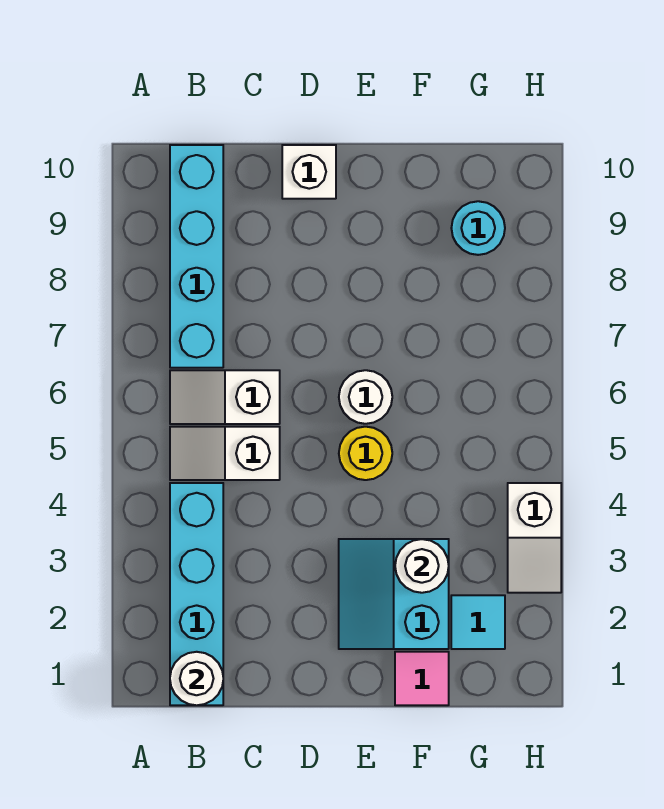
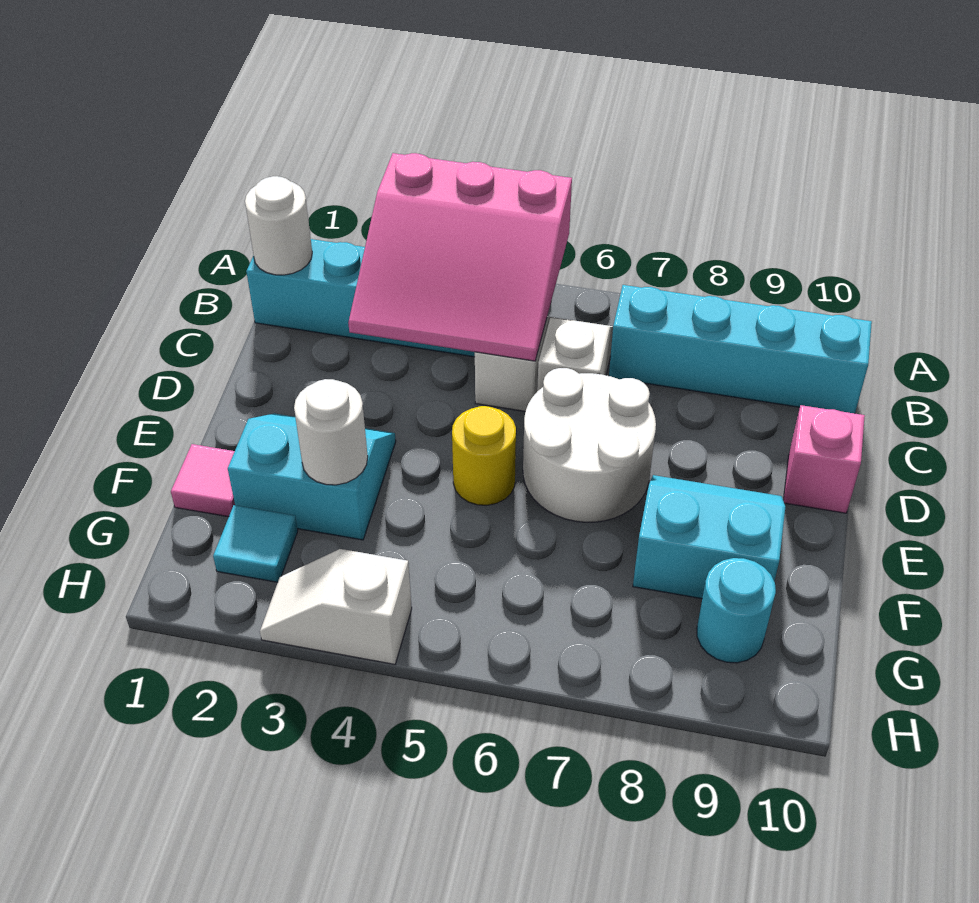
none -> pink 3x3 slope [348,153,572,361]
white 1x1 brick [282,145,336,199] -> pink 1x1 brick [783,405,865,513]
white 1x1 round brick [339,370,392,424] -> white 2x2 round brick [523,368,656,522]
none -> cyan 2x2 slope [633,475,785,599]

